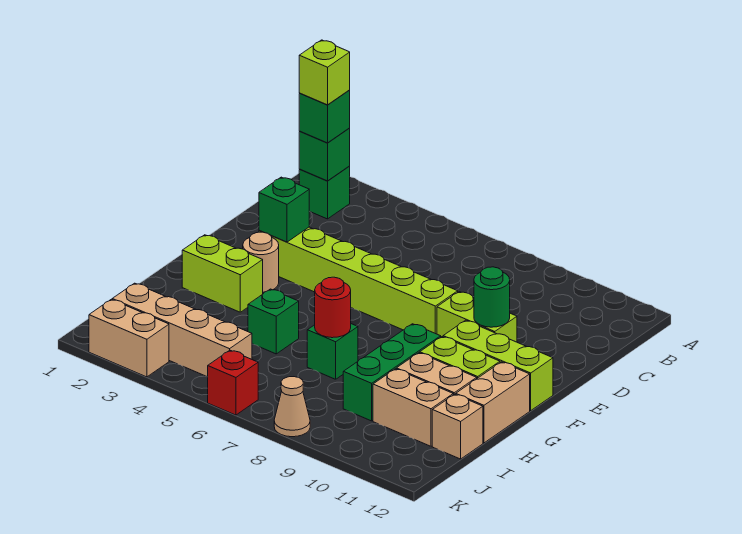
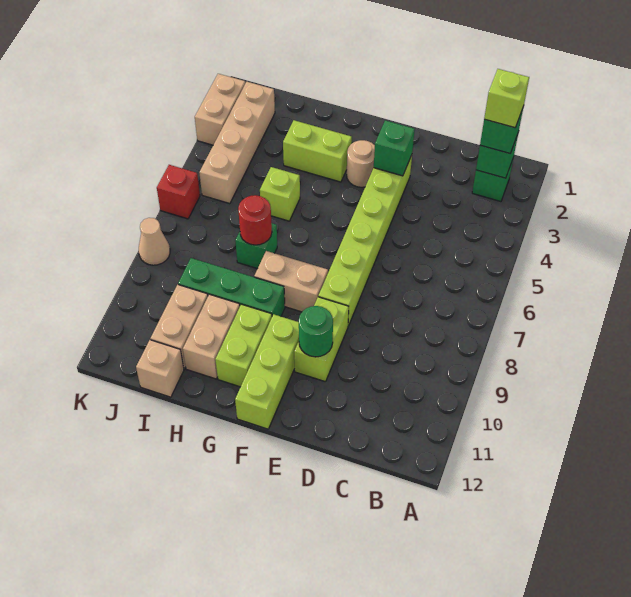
lime 1x2 brick [182,235,263,312] -> lime 1x2 brick turned to [283,120,352,182]
tan 1x2 brick [456,362,530,443] -> tan 1x2 brick moved to [254,251,328,312]
green 1x1 brick [248,289,299,354] -> lime 1x1 brick [260,167,300,221]

